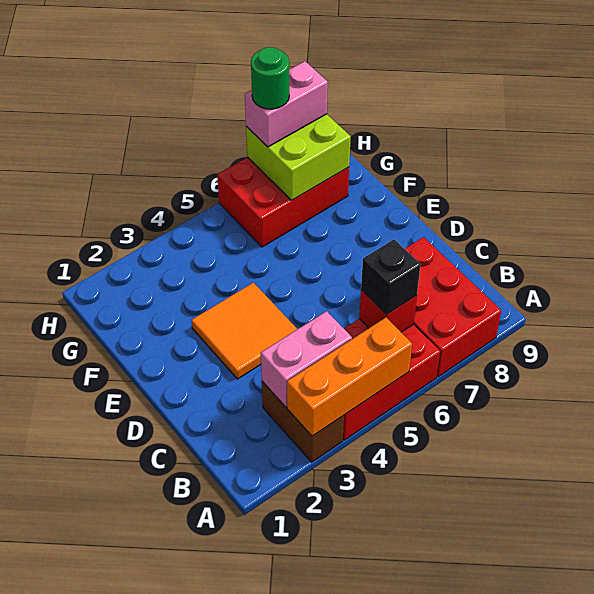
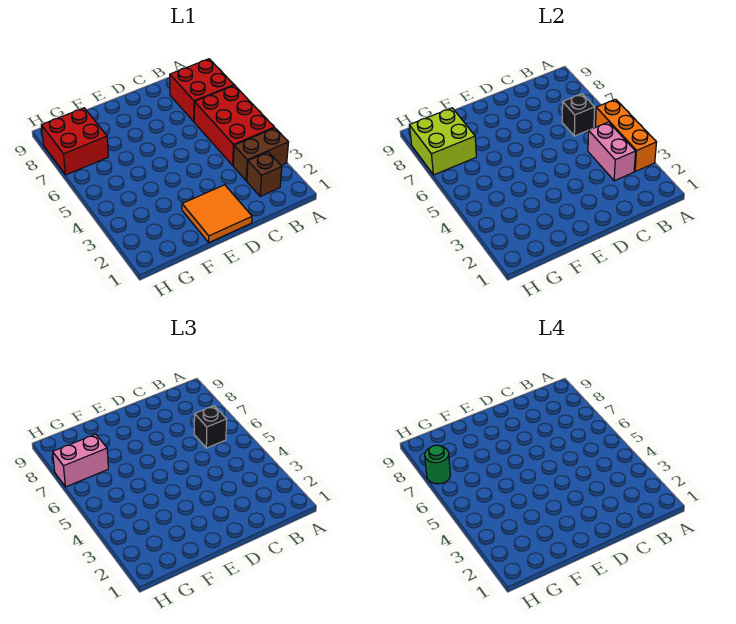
red 2x3 brick [405,237,501,377] -> red 2x2 brick [170,59,234,122]
none -> brown 1x1 brick [247,152,282,196]
red 1x1 brick [359,290,417,332] -> black 1x1 brick [562,94,595,136]
orange 2x2 tile [192,282,297,379] -> orange 2x2 tile moved to [182,185,252,242]
red 2x3 brick [217,157,349,247] -> red 2x2 brick [41,108,108,175]
pink 1x2 brick [245,61,328,147] -> pink 1x2 brick turned to [53,434,108,487]

